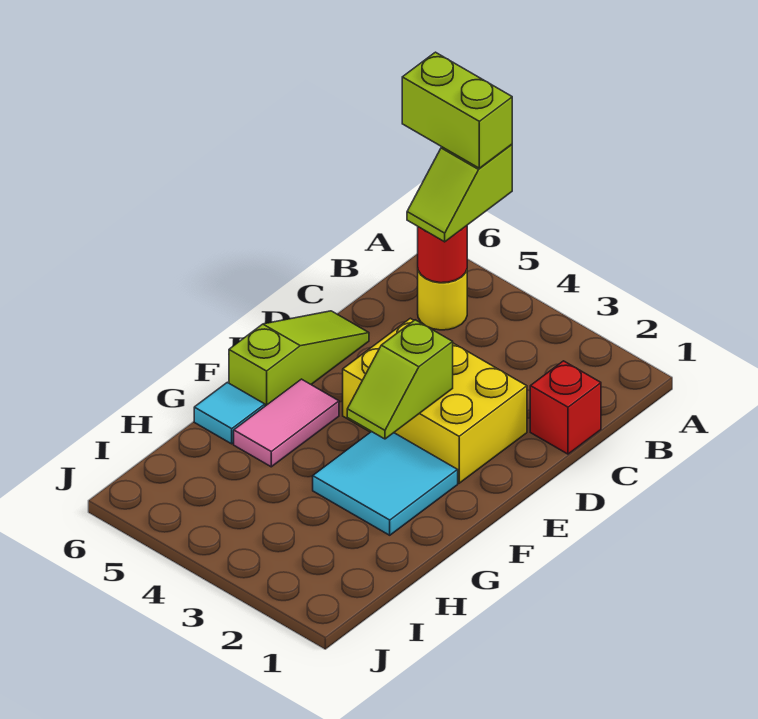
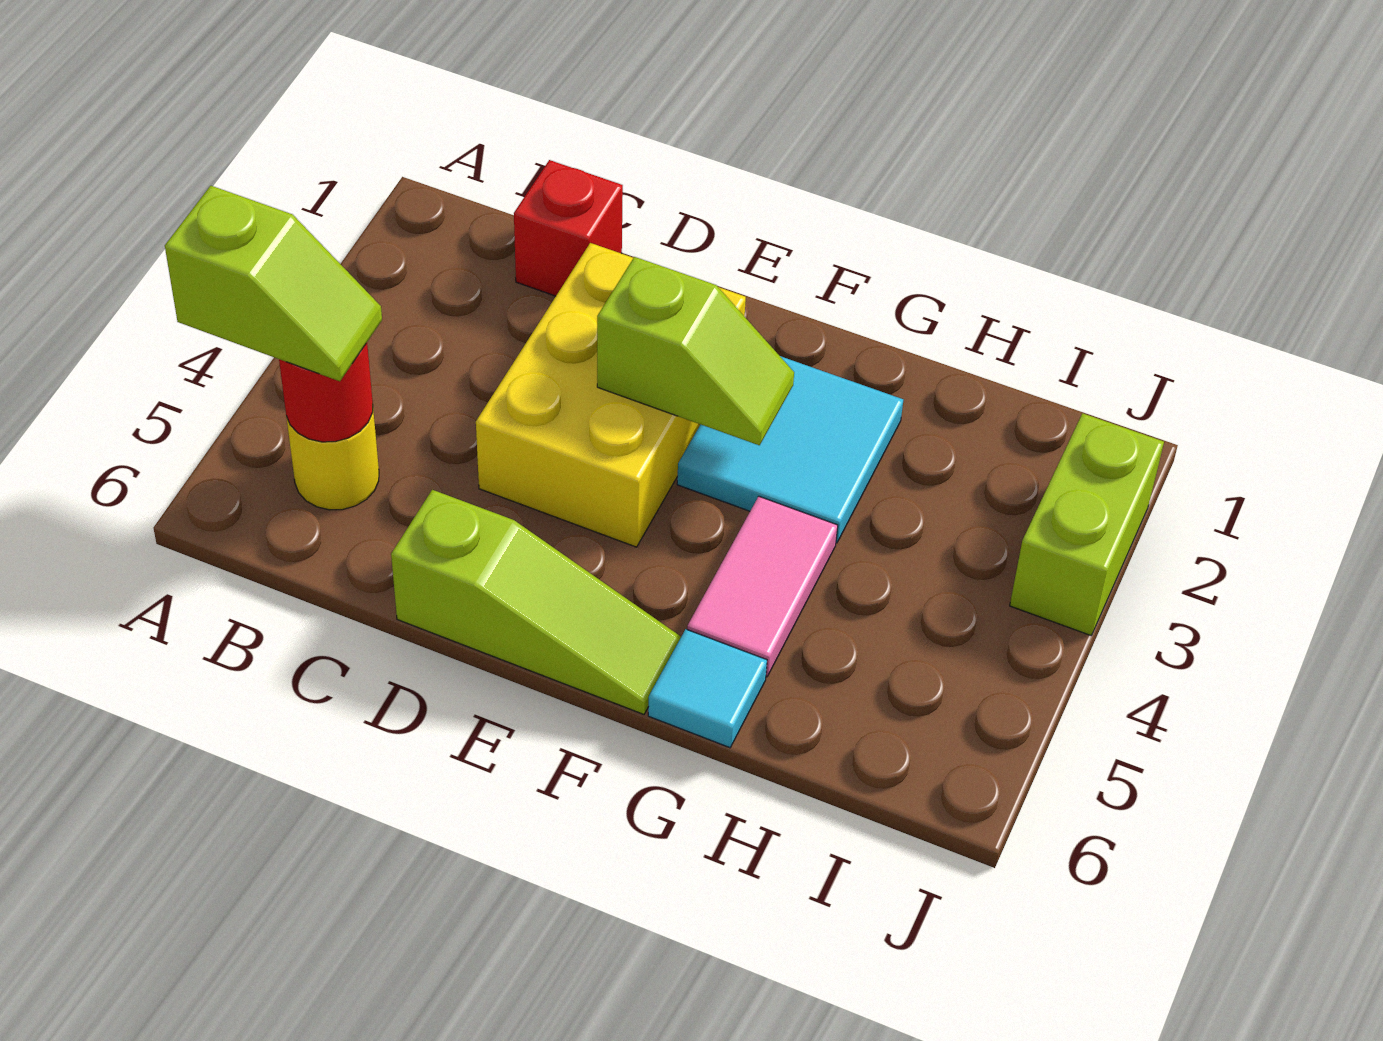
lime 1x2 brick [402,52,512,168] -> lime 1x2 brick moved to [1010,413,1164,635]
lime 1x3 slope [229,311,369,406] -> lime 1x3 slope turned to [391,490,681,714]
pink 1x2 tile [234,379,339,467] -> pink 1x2 tile turned to [687,496,838,677]

